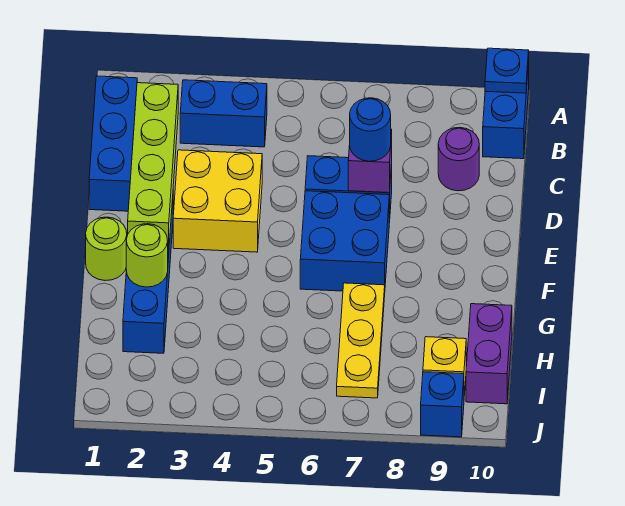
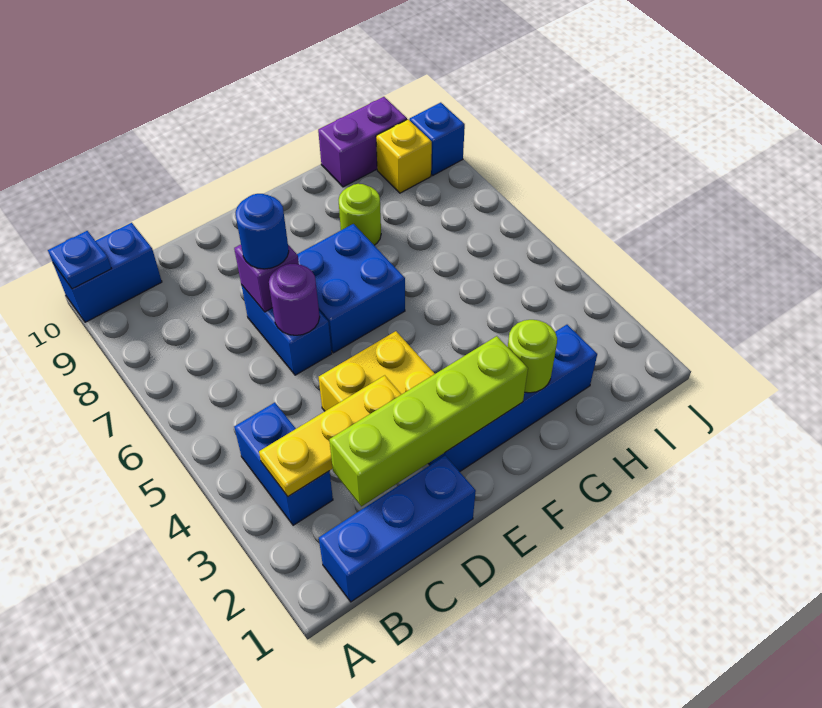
purple 1x1 round brick [438,127,479,191] -> purple 1x1 round brick moved to [269,264,320,335]
lime 1x1 round brick [86,217,127,281] -> lime 1x1 round brick moved to [339,184,381,245]
yellow 1x3 plate [337,283,385,398] -> yellow 1x3 plate moved to [259,375,401,496]

